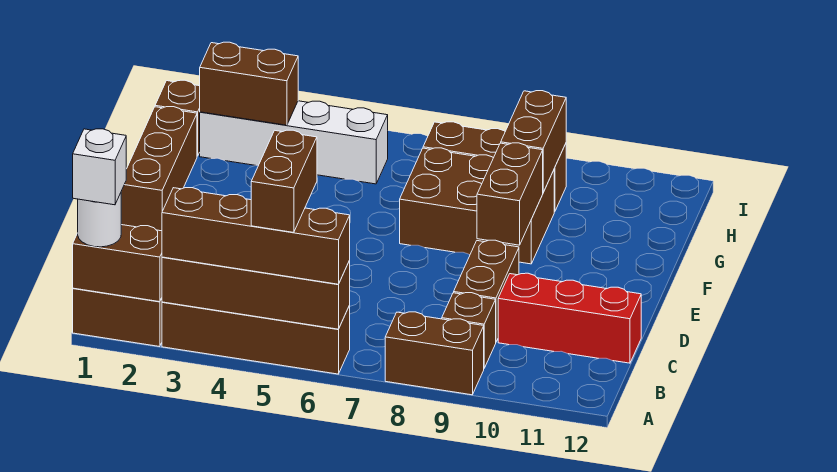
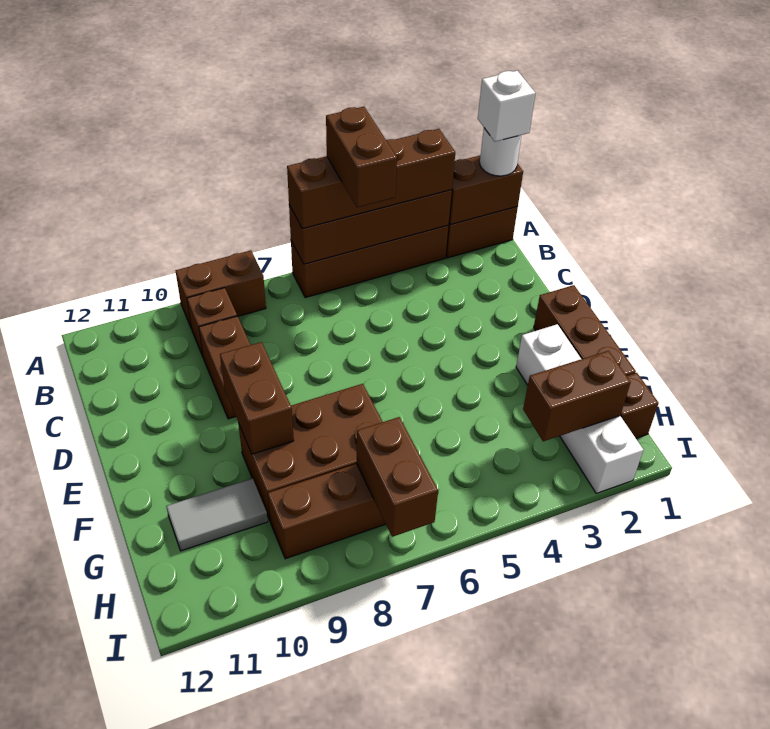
red 1x3 brick [498,273,641,363] -> none
brown 1x2 brick [501,91,566,192] -> brown 1x2 brick moved to [357,417,438,537]
none -> grey 1x2 tile [166,478,268,551]
white 1x4 brick [200,101,388,184] -> white 1x4 brick turned to [516,324,643,493]

